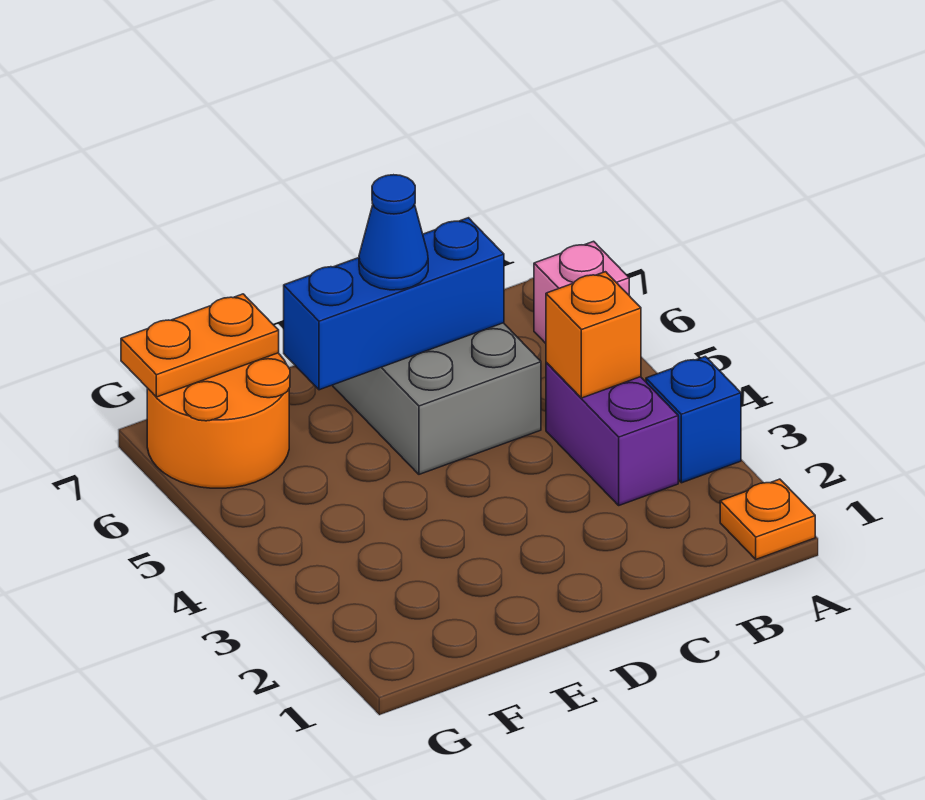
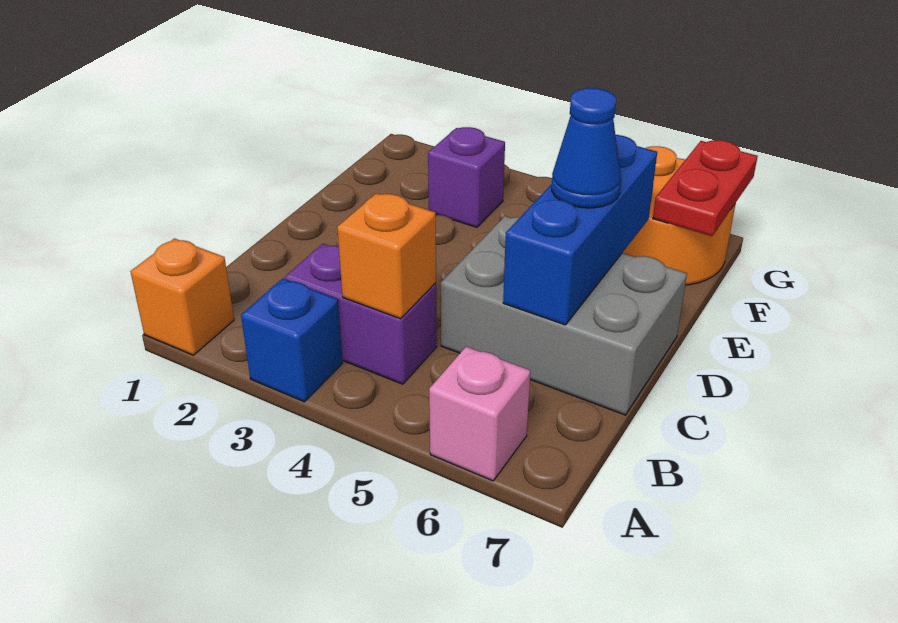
orange 1x1 plate [720,479,815,559] -> orange 1x1 brick [131,238,234,355]
none -> purple 1x1 brick [428,127,505,227]
orange 1x2 plate [121,294,279,397] -> red 1x2 plate [653,140,758,236]

